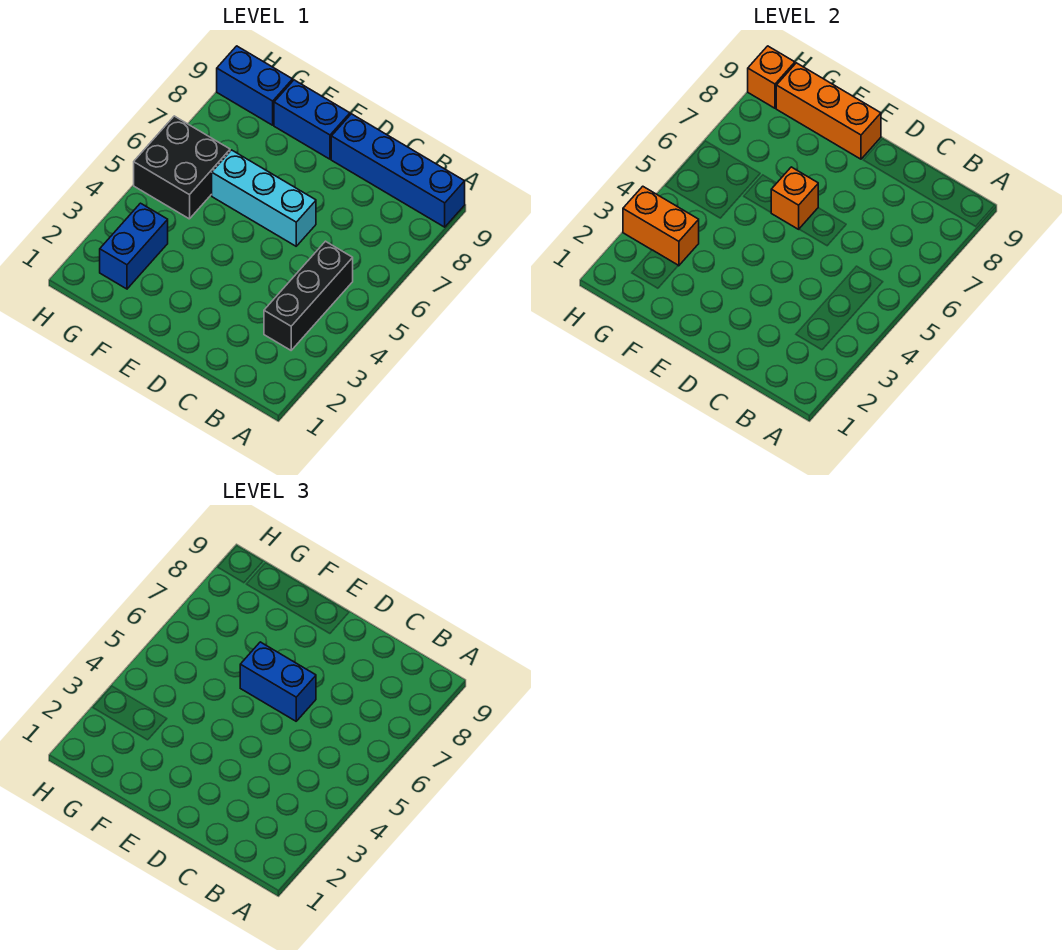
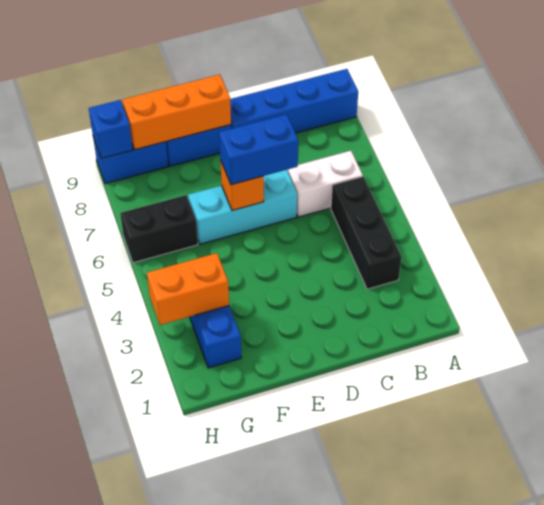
none -> white 1x2 brick [288,151,363,217]
black 2x2 brick [134,116,230,219] -> black 1x2 brick [120,195,198,263]
orange 1x1 brick [748,46,795,108] -> blue 1x1 brick [89,100,133,159]

